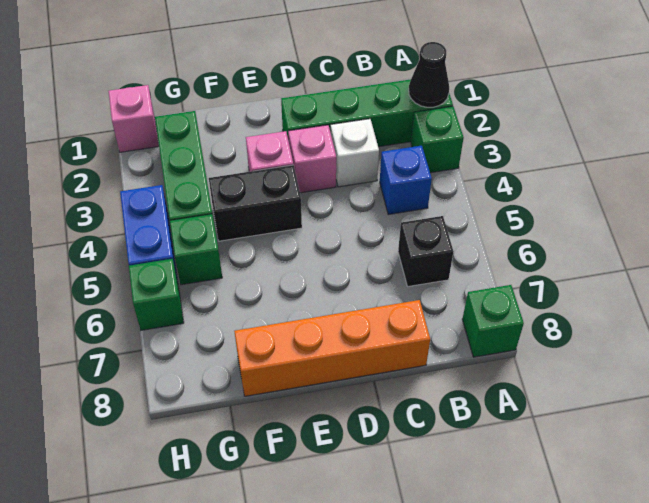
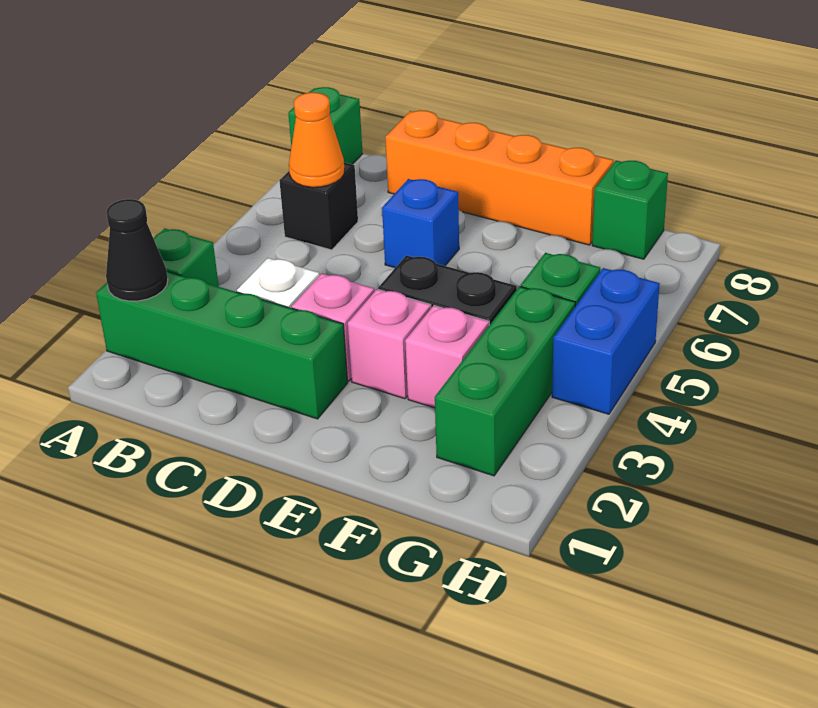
blue 1x1 brick [380,146,432,214] -> blue 1x1 brick moved to [382,179,459,268]
none -> orange 1x1 cone [289,92,344,187]
pink 1x1 brick [108,85,159,152] -> pink 1x1 brick moved to [405,306,489,408]
green 1x1 brick [129,259,184,330] -> green 1x1 brick moved to [592,161,668,259]

